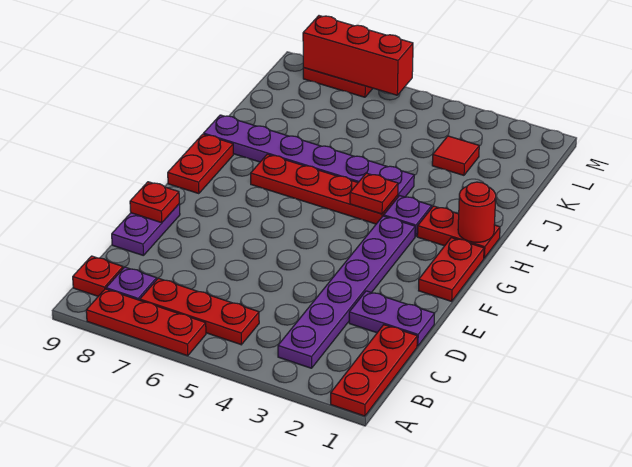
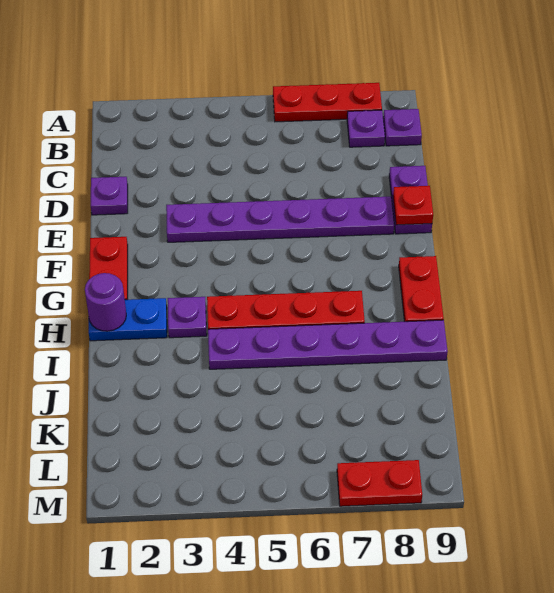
red 1x3 plate [331,325,417,416] -> none
purple 1x6 plate [278,216,415,368] -> purple 1x6 plate turned to [166,197,394,242]
red 1x3 plate [140,278,259,345] -> none
red 1x1 plate [73,256,123,296] -> purple 1x1 plate [383,109,422,146]
purple 1x2 plate [349,291,435,346] -> purple 1x1 plate [91,177,128,215]
red 1x2 plate [417,206,500,258] -> blue 1x2 plate [89,298,167,341]
red 1x1 round brick [458,182,496,242] -> purple 1x1 round brick [85,273,126,331]
red 1x1 plate [350,173,398,214] -> none
red 1x1 tile [432,136,479,175] -> none
red 1x3 brick [303,16,413,95] -> none

